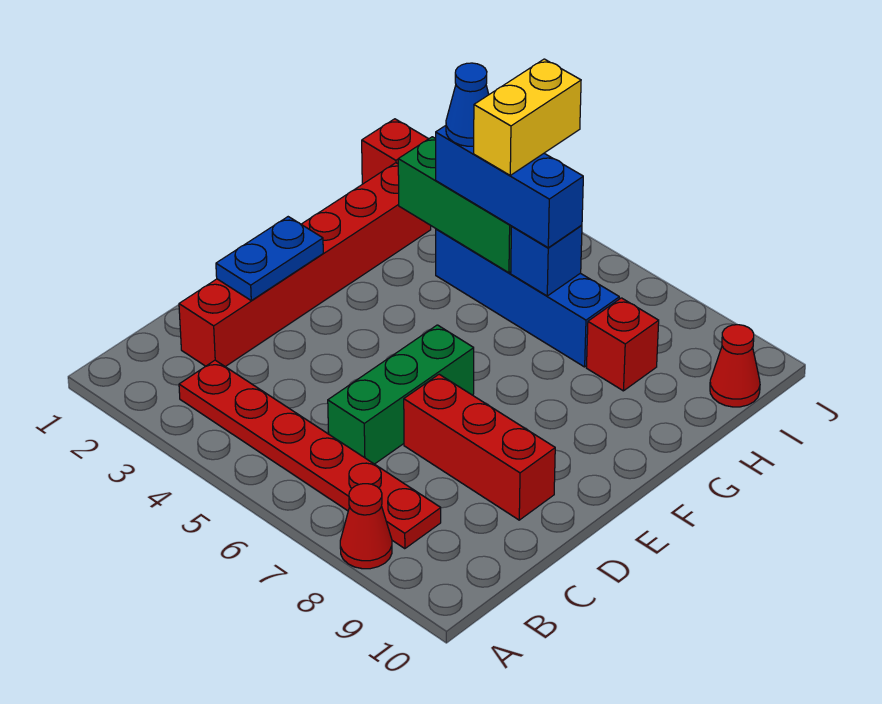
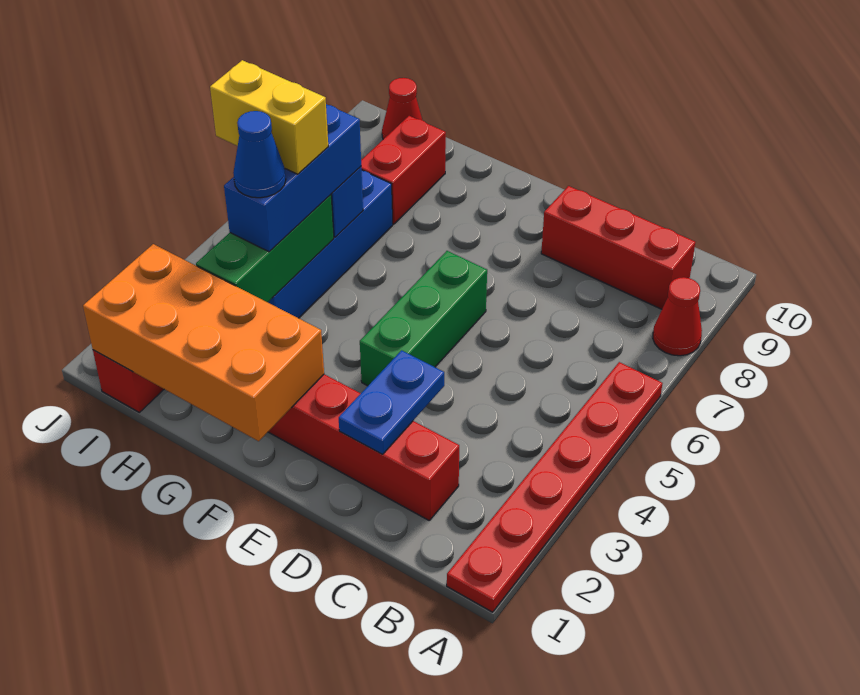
red 1x6 plate [179,360,441,549] -> red 1x6 plate moved to [447,362,663,612]
green 1x3 brick [328,325,474,464] -> green 1x3 brick turned to [360,251,487,386]
blue 1x2 plate [216,217,323,300] -> blue 1x2 plate turned to [339,350,444,454]
red 1x3 brick [404,374,555,520] -> red 1x3 brick turned to [541,186,695,309]
none -> orange 2x4 brick [83,244,324,441]
red 1x1 brick [587,298,659,391] -> red 1x2 brick [361,116,446,224]

